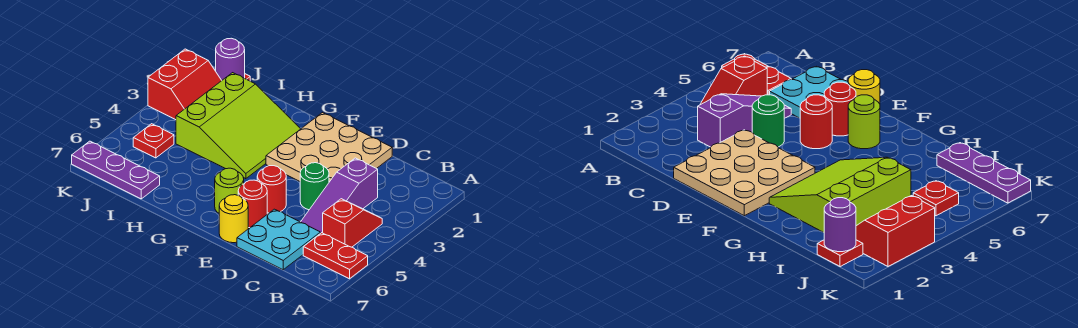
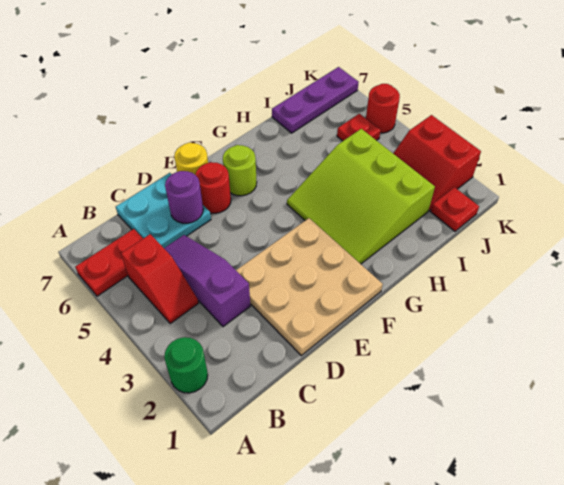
green 1x1 round brick [300,163,329,210] -> green 1x1 round brick moved to [164,337,208,393]
red 1x1 round brick [257,166,286,213] -> red 1x1 round brick moved to [366,84,400,133]
purple 1x1 round brick [216,38,245,80] -> purple 1x1 round brick moved to [165,171,203,223]

